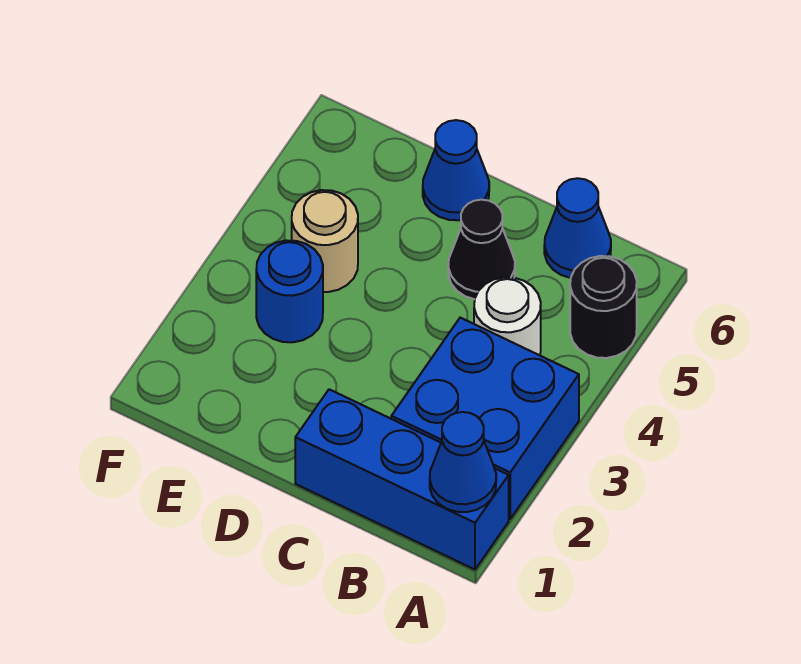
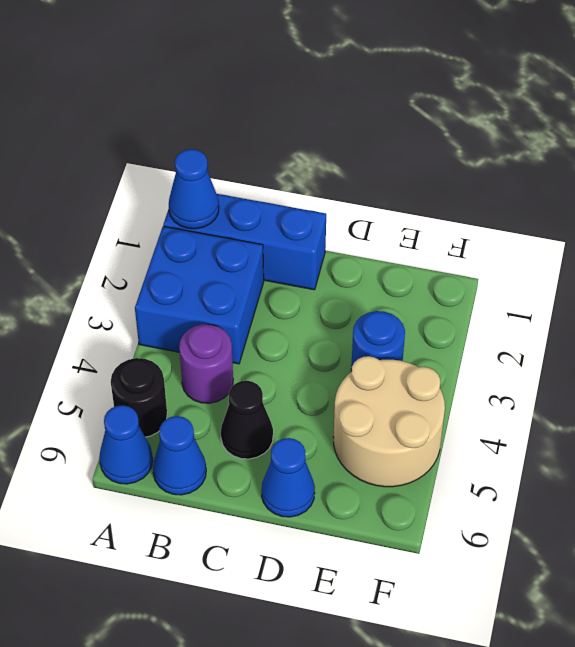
none -> blue 1x1 cone [99,405,153,484]
white 1x1 round brick [474,277,541,355] -> purple 1x1 round brick [179,324,233,403]
tan 1x1 round brick [292,190,358,292] -> tan 2x2 round brick [333,356,445,487]

